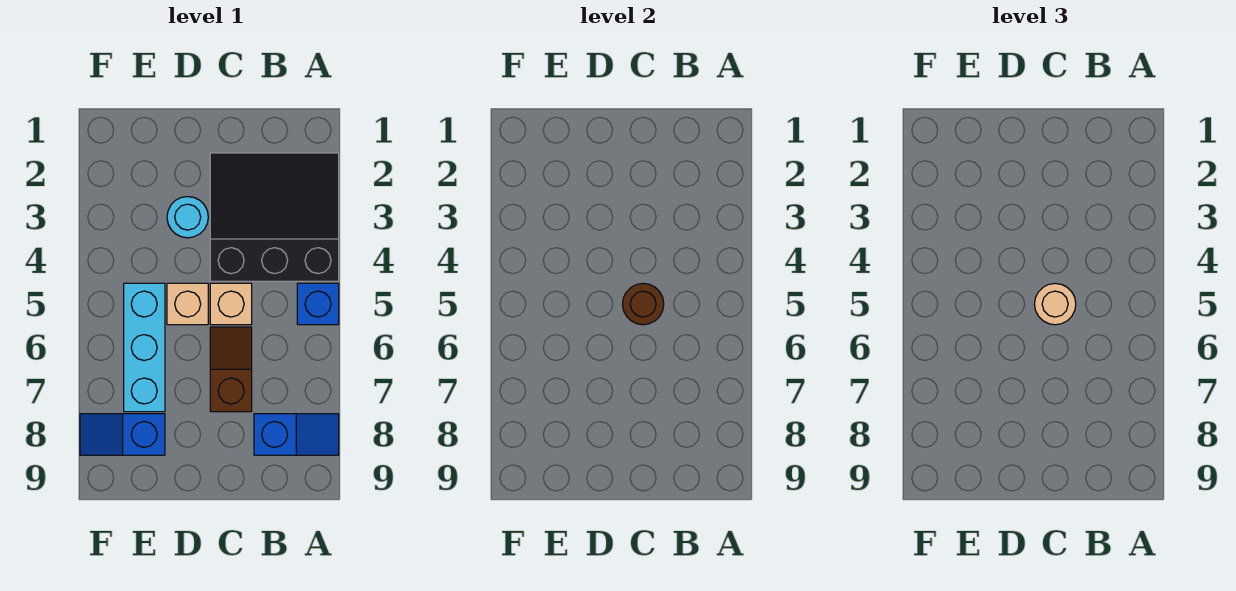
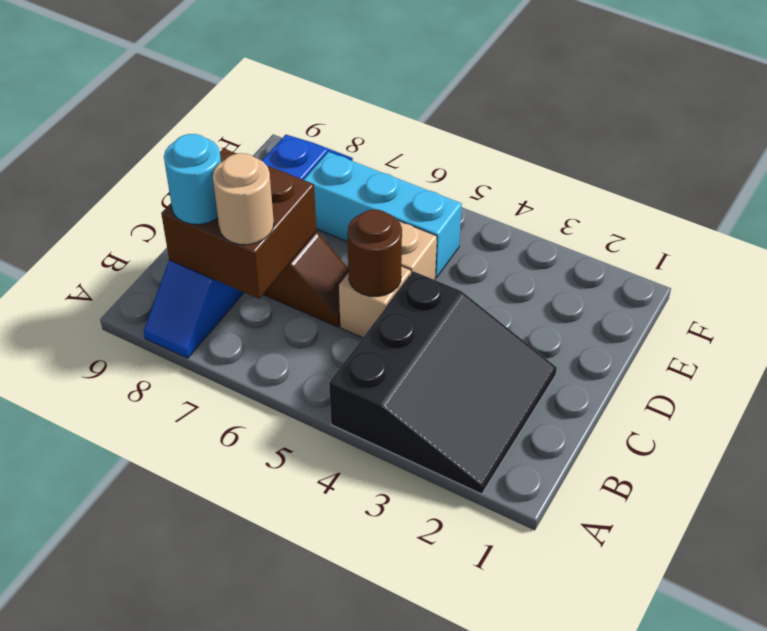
blue 1x1 brick [297,283,339,325] -> none
none -> brown 2x2 brick [161,148,317,299]
tan 1x1 round brick [1035,283,1076,325] -> tan 1x1 round brick moved to [213,153,274,245]
cyan 1x1 round brick [167,197,208,238] -> cyan 1x1 round brick moved to [164,134,221,224]

